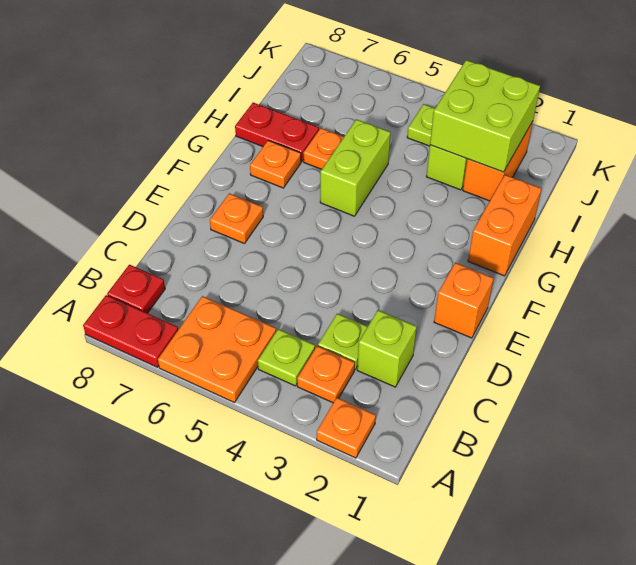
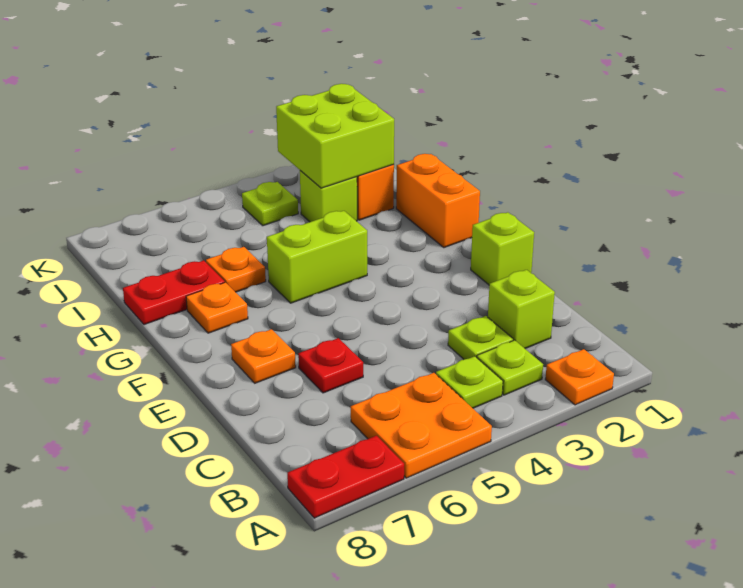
orange 1x1 plate [297,346,355,403] -> lime 1x1 plate [477,340,543,395]
red 1x1 plate [107,265,165,313] -> red 1x1 plate moved to [298,338,363,393]
orange 1x1 brick [434,263,494,338] -> lime 1x1 brick [471,212,534,285]
lime 1x2 brick [320,119,391,216] -> lime 1x2 brick turned to [267,211,367,303]

